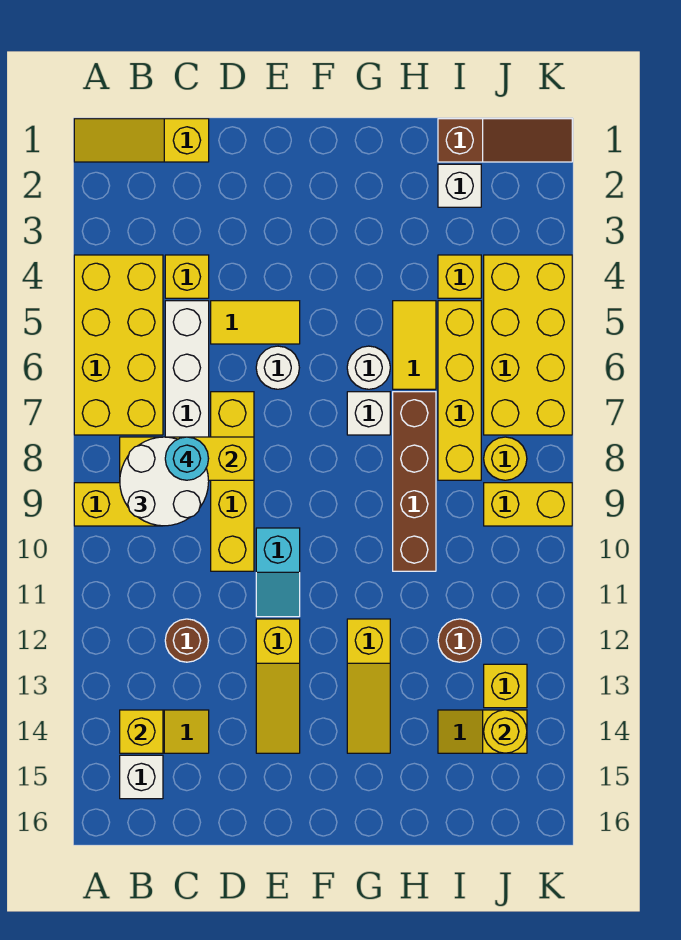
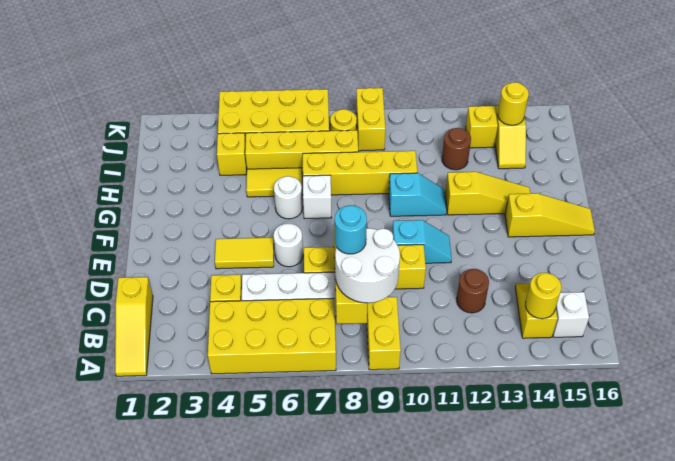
yellow 1x1 brick [120,710,163,753] -> yellow 1x1 round brick [525,273,561,319]
yellow 1x2 tile [211,301,300,344] -> yellow 1x2 tile turned to [215,238,274,269]
yellow 1x3 slope [256,619,300,753] -> yellow 1x3 slope moved to [505,193,595,237]
none -> cyan 1x2 slope [389,173,447,216]
brown 1x4 brick [393,392,436,571] -> yellow 1x4 brick [303,151,417,195]
brown 1x3 slope [438,119,572,162] -> none
white 1x1 brick [438,164,481,207] -> none

